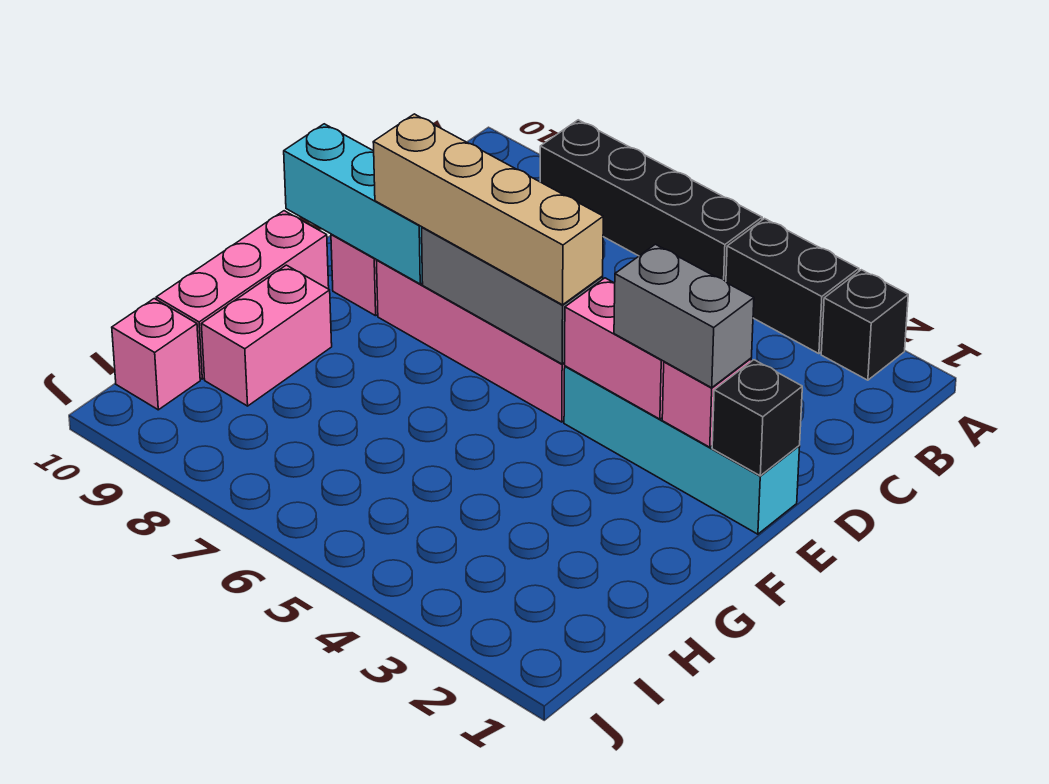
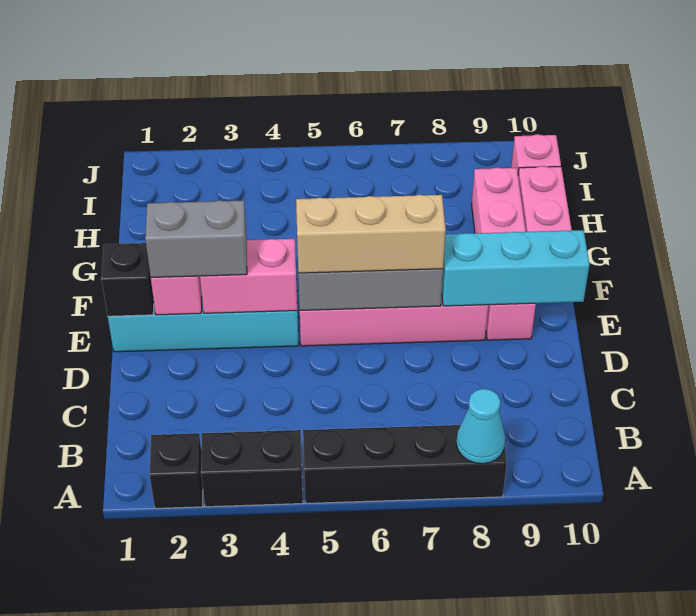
none -> cyan 1x1 cone [456,389,505,464]
tan 1x4 brick [373,114,603,305] -> tan 1x3 brick [296,195,446,273]

